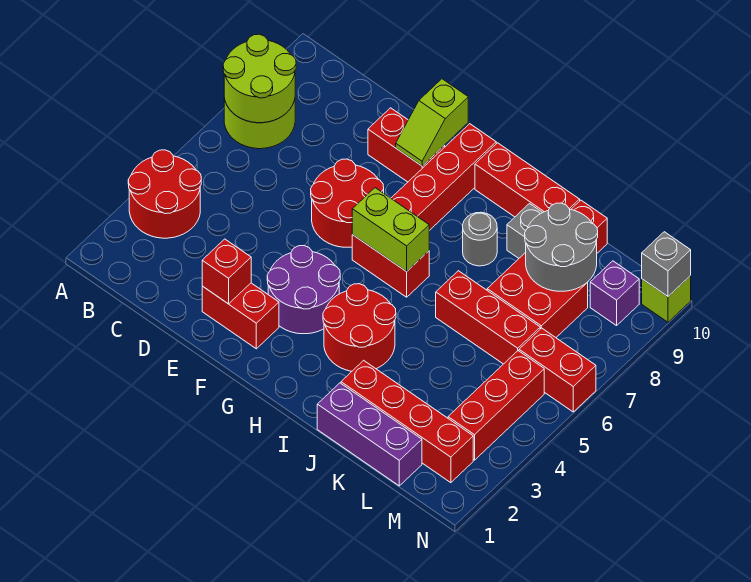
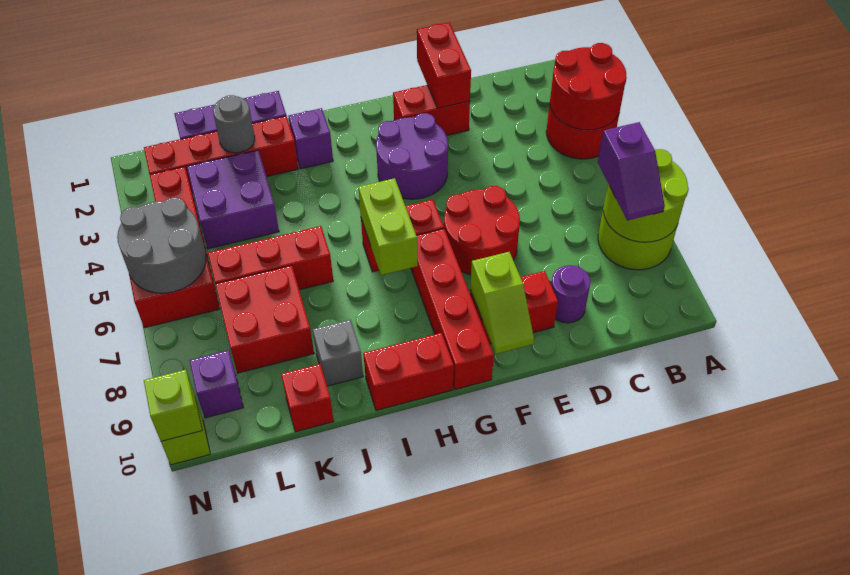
none -> purple 1x2 slope [598,122,665,221]
none -> purple 1x1 round brick [551,265,590,323]
red 1x1 brick [202,239,251,304] -> red 1x2 brick [417,22,471,108]
lime 1x2 slope [396,79,468,166] -> lime 1x2 slope turned to [470,252,534,354]
lime 1x2 brick [352,188,429,272] -> lime 1x2 brick turned to [358,178,418,275]
red 2x2 round brick [323,284,396,371] -> red 2x2 round brick moved to [550,43,627,130]
red 1x3 brick [475,143,580,217] -> red 1x2 brick [363,333,454,410]
none -> purple 1x1 brick [289,108,333,169]
grey 1x1 round brick [463,212,497,266] -> grey 1x1 round brick moved to [213,95,255,153]
none -> purple 2x2 brick [187,150,279,249]
grey 2x2 round brick [525,203,598,291] -> grey 2x2 round brick moved to [117,198,206,293]
grey 1x1 brick [642,232,691,296] -> lime 1x1 brick [144,370,202,441]

